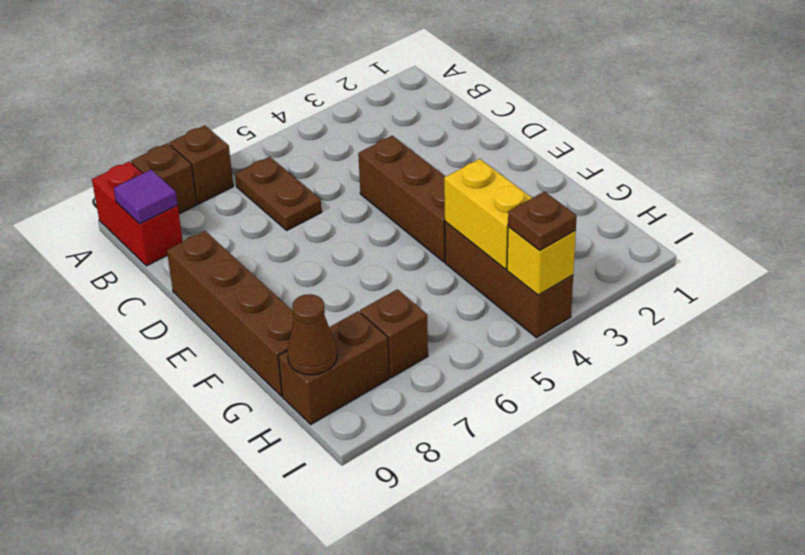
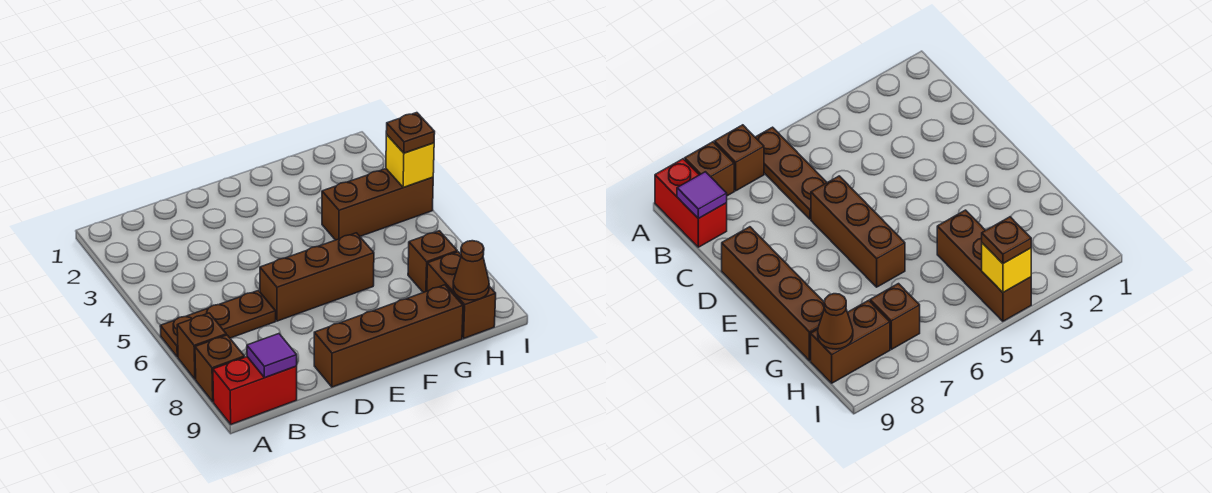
brown 1x2 plate [235,157,322,230] -> brown 1x3 plate [160,290,276,357]
brown 1x3 brick [358,136,445,262] -> brown 1x3 brick moved to [260,233,374,321]
yellow 1x2 brick [444,159,532,269] -> none

